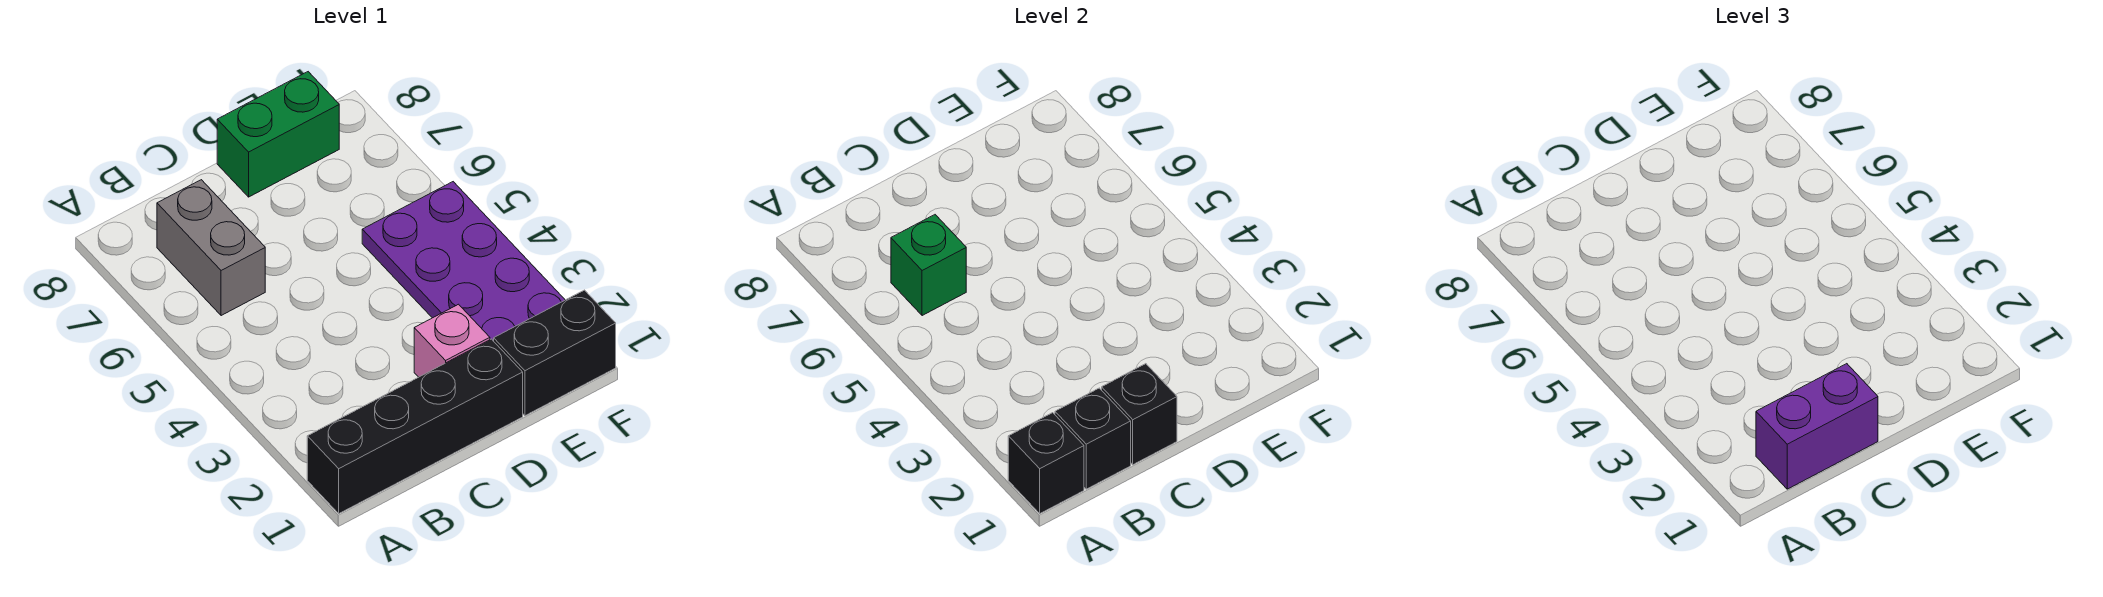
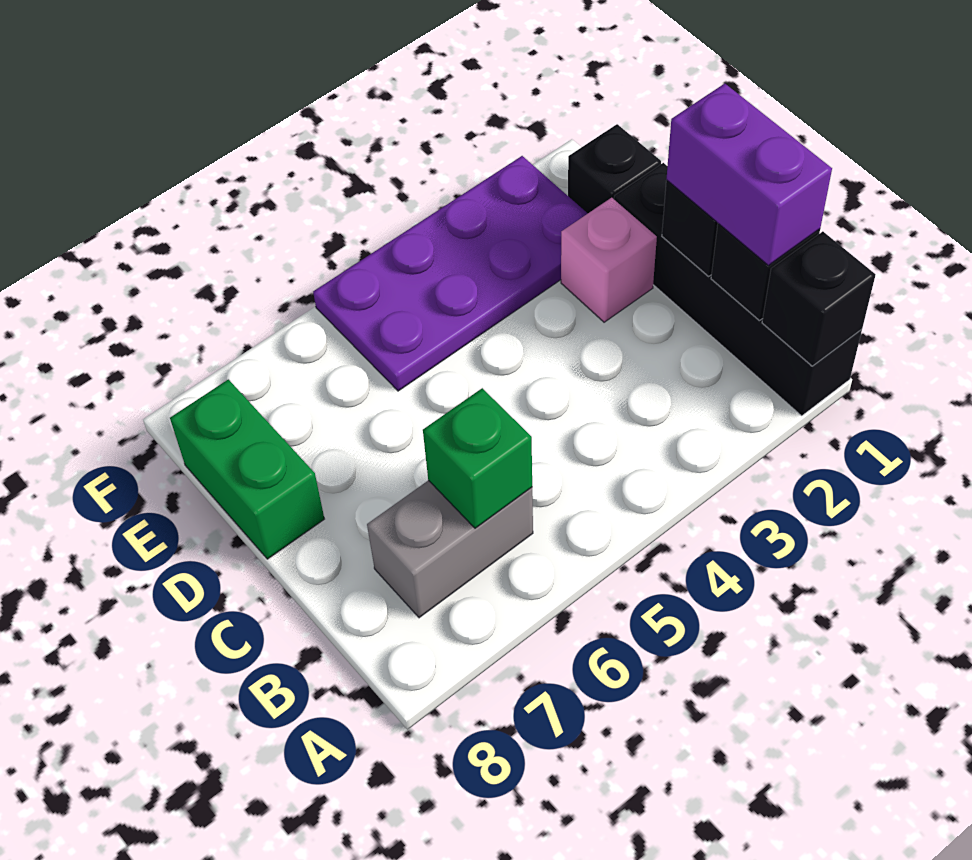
black 1x2 brick [494,290,616,416] -> black 1x1 brick [568,124,661,213]

